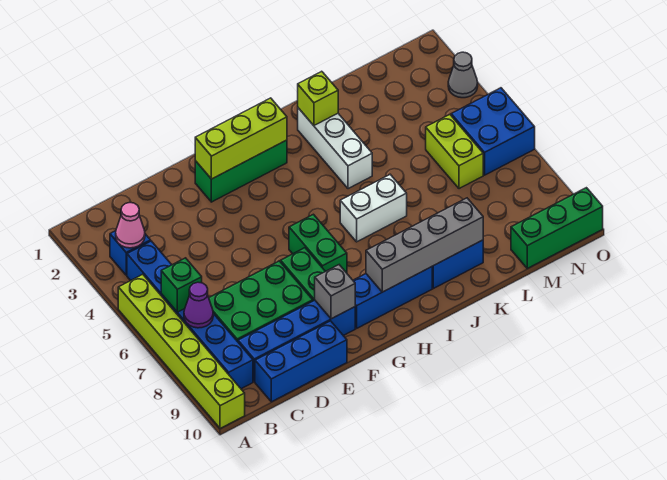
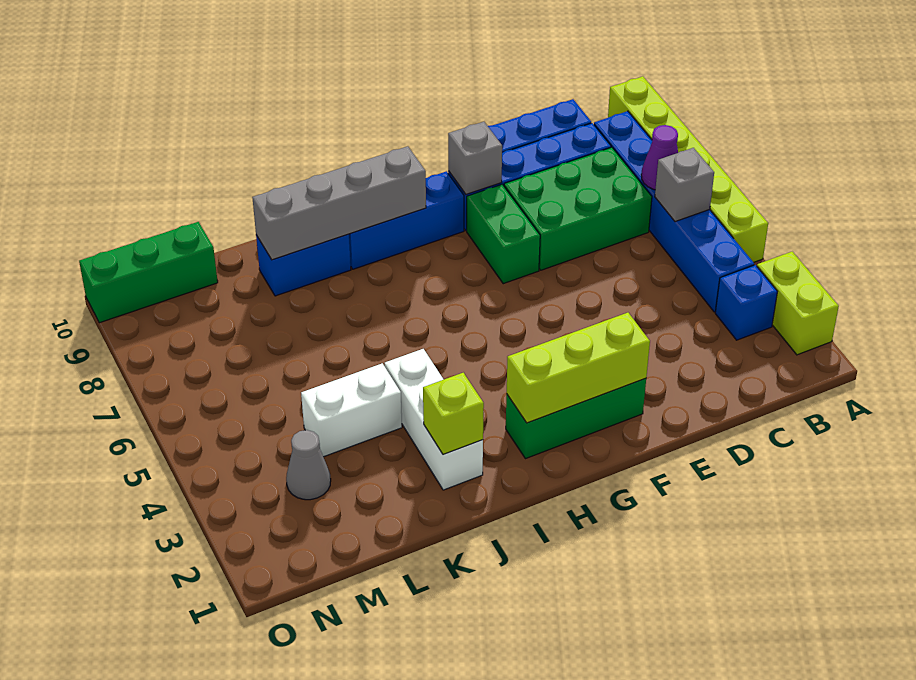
pink 1x1 cone [116,203,145,248] -> none
green 1x1 brick [161,258,202,312] -> grey 1x1 brick [655,148,714,222]
green 1x2 brick [289,214,347,273] -> none
white 1x2 brick [340,175,407,242] -> white 1x2 brick moved to [301,363,402,457]
lime 1x2 brick [426,115,483,189] -> lime 1x2 brick moved to [757,252,839,355]
blue 2x2 brick [451,88,535,175] -> none
grey 1x1 cone [448,52,478,98] -> grey 1x1 cone moved to [286,430,331,500]

